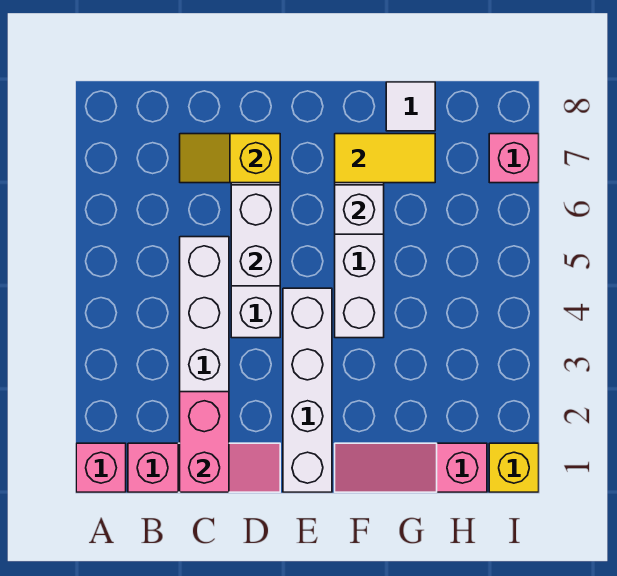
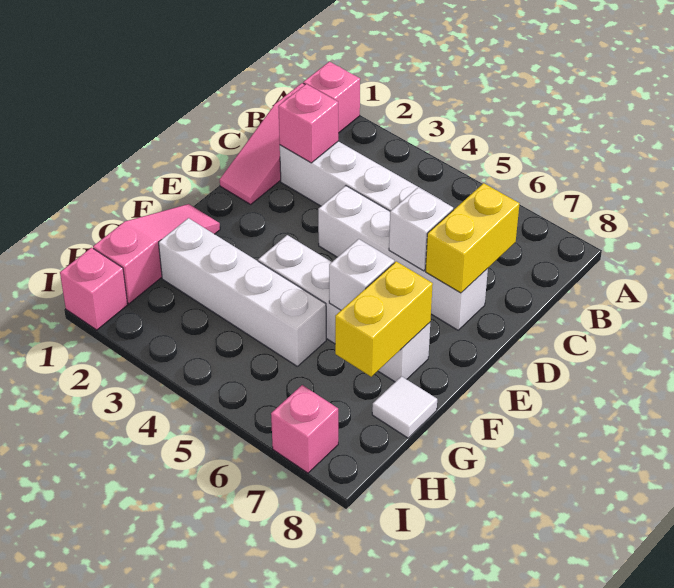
pink 1x2 brick [180,392,229,492] -> pink 1x1 brick [278,84,338,163]
yellow 1x2 slope [180,134,280,183] -> yellow 1x2 brick [425,183,520,293]
white 1x2 brick [231,185,280,286] -> white 1x1 brick [389,187,453,271]
white 1x4 brick [283,288,332,492] -> white 1x4 brick moved to [159,218,326,367]
yellow 1x2 tile [335,134,435,183] -> yellow 1x2 brick [335,261,433,377]
yellow 1x1 brick [489,443,539,492] -> pink 1x1 brick [60,248,128,330]

